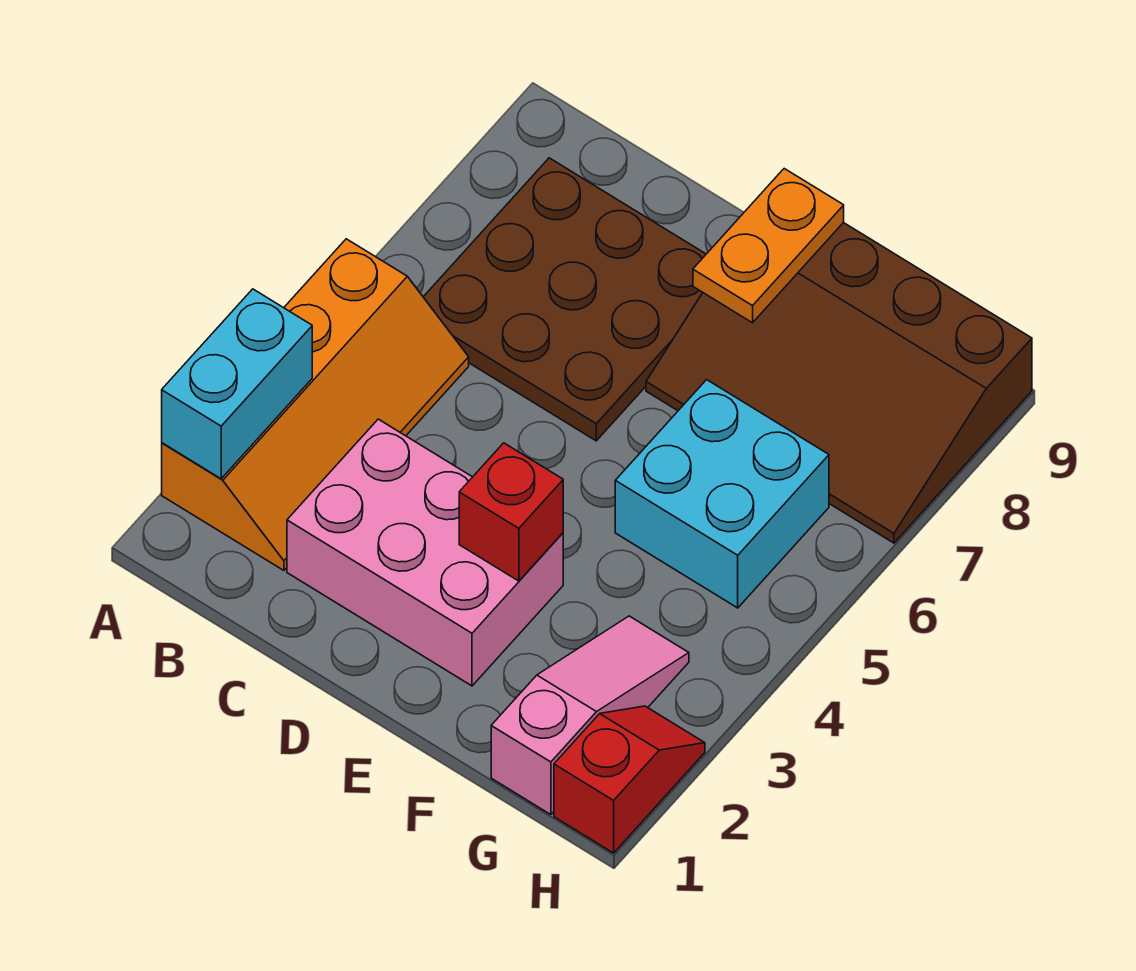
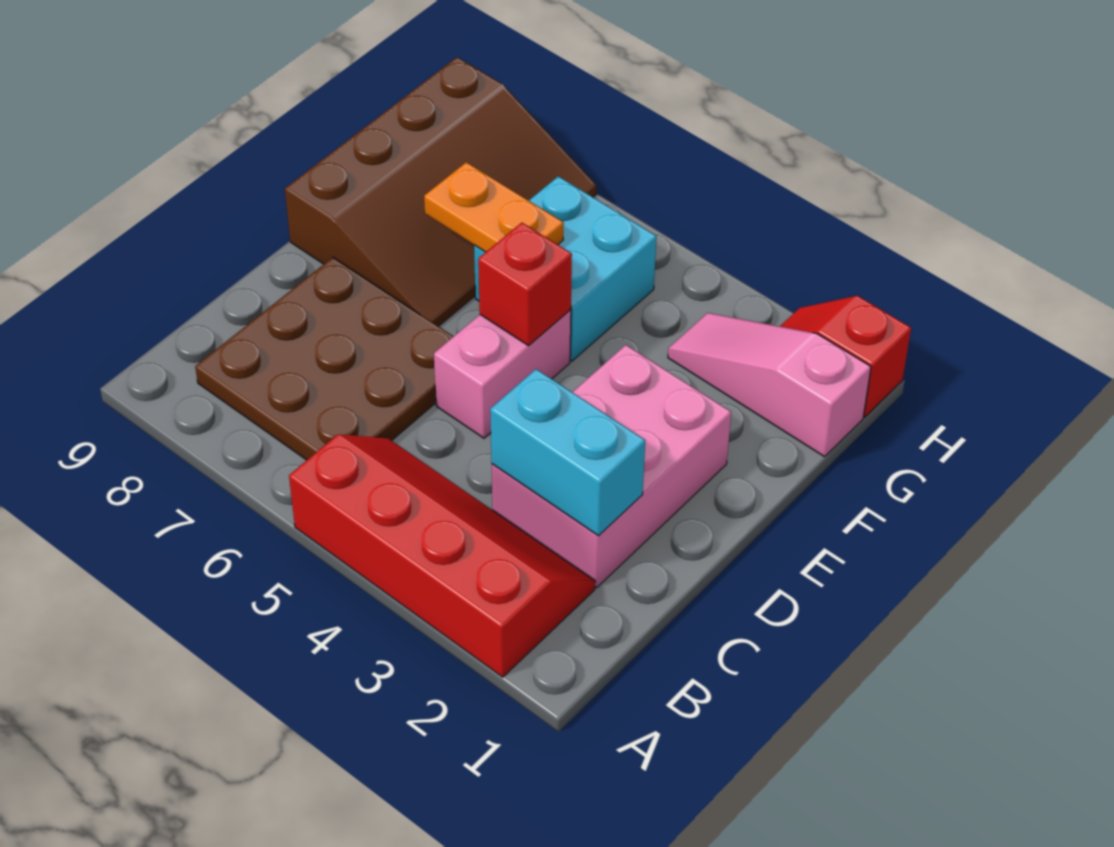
orange 2x4 slope [162,239,469,570] -> red 2x4 slope [289,435,595,677]
cyan 1x2 brick [162,289,312,479] -> cyan 1x2 brick moved to [490,369,645,536]
none -> pink 1x2 brick [434,310,571,438]
red 1x1 brick [459,443,563,581] -> red 1x1 brick moved to [478,223,572,346]
orange 1x2 plate [693,169,844,323] -> orange 1x2 plate moved to [424,162,564,252]

